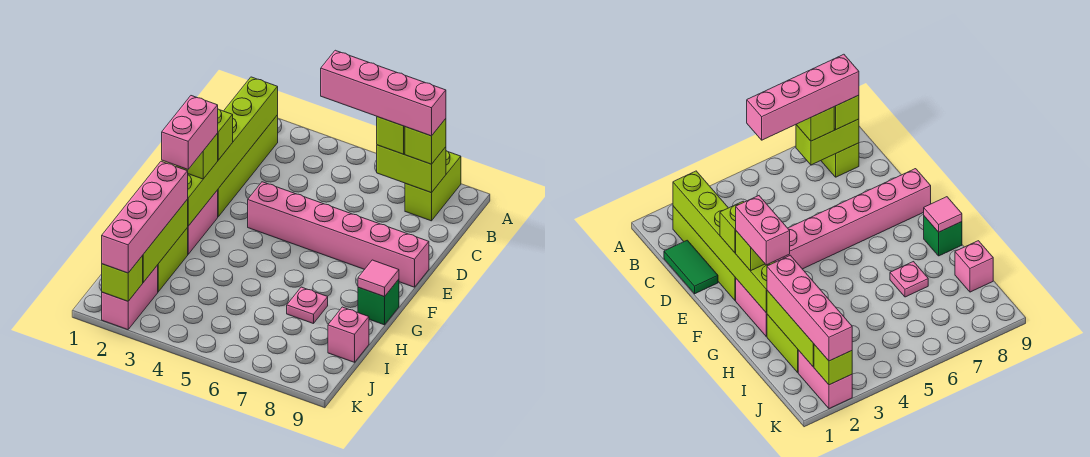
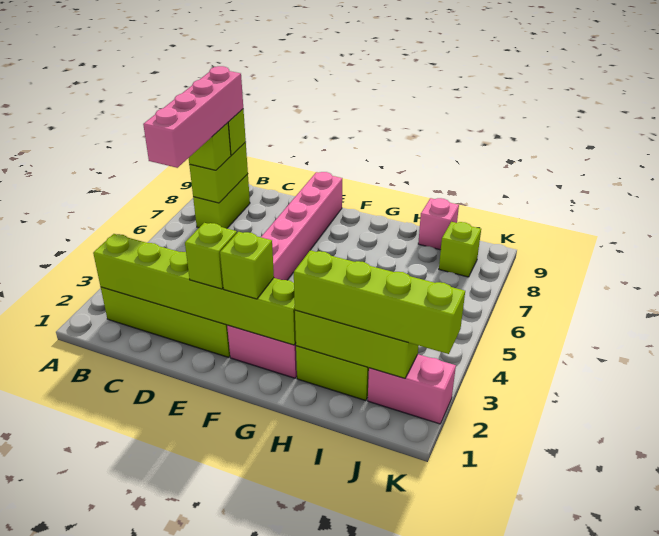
lime 1x2 brick [405,151,461,221] -> lime 1x2 brick turned to [193,174,250,228]
green 1x2 tile [664,240,718,294] -> none
pink 1x2 brick [162,96,218,169] -> none
green 1x1 brick [358,279,399,325] -> none
pink 1x1 tile [358,260,399,297] -> none
pink 1x4 brick [102,161,188,273] -> lime 1x4 brick [294,250,465,354]
pink 1x1 plate [287,287,328,324] -> none
lime 1x1 brick [102,256,143,301] -> lime 1x1 brick moved to [439,222,481,277]

